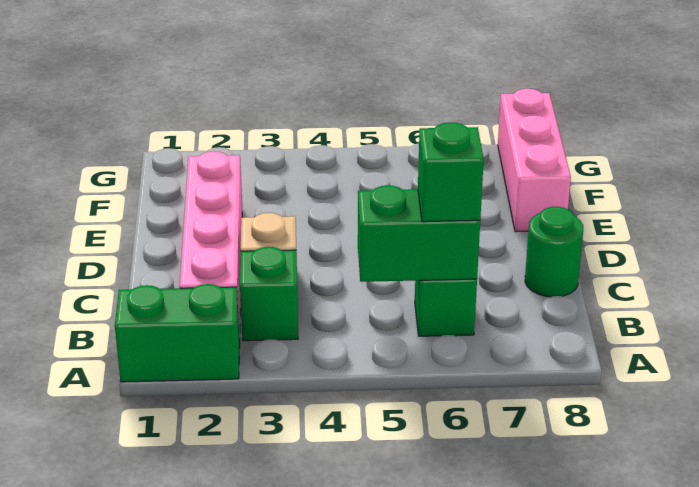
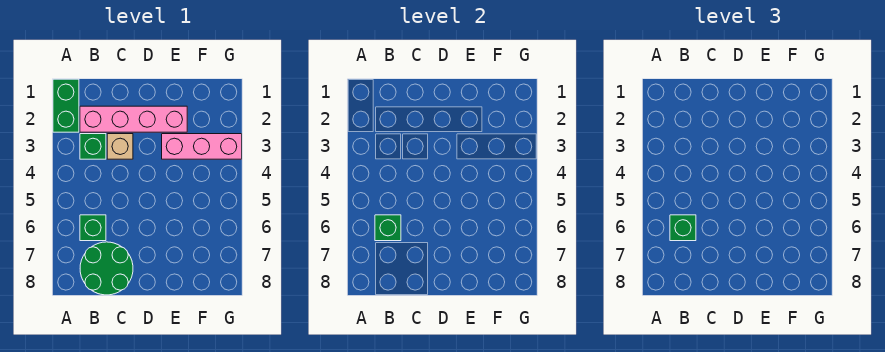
green 1x2 brick [358,185,480,282] -> green 1x1 brick [375,215,401,241]
green 1x1 round brick [525,207,583,297] -> green 2x2 round brick [80,242,133,295]
pink 1x3 brick [498,89,571,232] -> pink 1x3 brick moved to [162,134,242,159]

